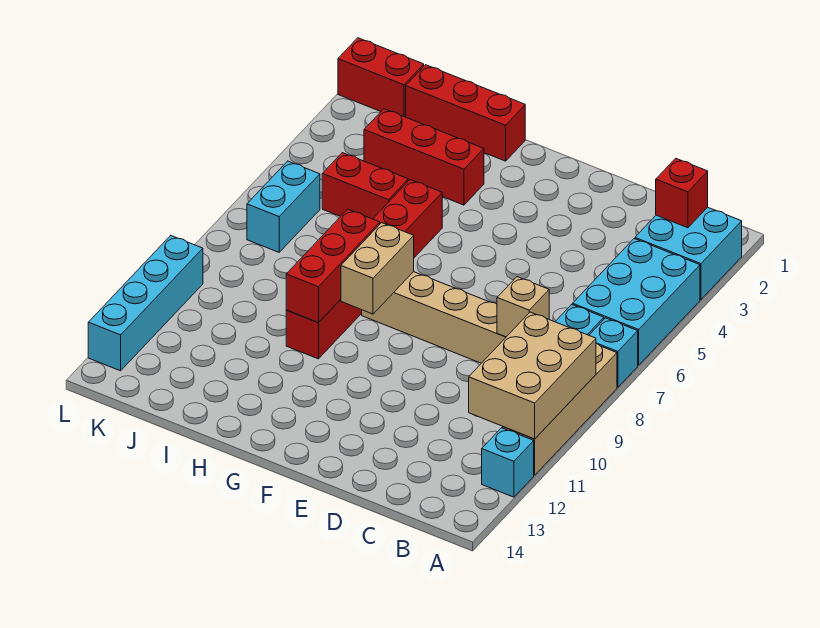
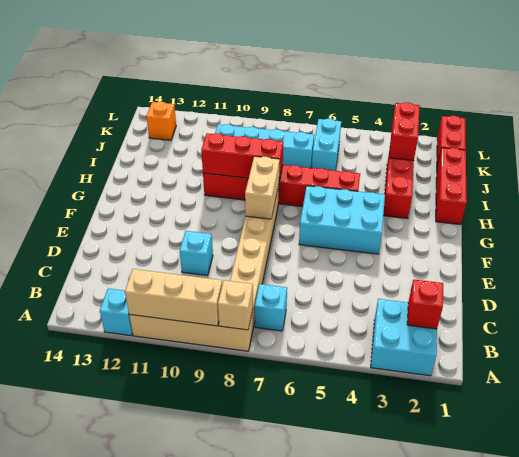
cyan 2x3 brick [573,239,700,365] -> cyan 2x3 brick moved to [299,186,385,254]
cyan 1x1 brick [589,318,638,387] -> cyan 1x1 brick moved to [180,231,213,275]
tan 2x3 brick [469,312,596,439] -> tan 1x3 brick [125,269,222,326]
tan 1x1 brick [497,277,549,337] -> tan 1x1 brick moved to [218,280,253,330]
tan 1x2 brick [341,223,414,314] -> tan 1x2 brick turned to [245,156,280,219]
red 1x2 brick [322,153,408,219] -> red 1x2 brick moved to [389,103,420,161]
cyan 1x2 brick [247,161,320,252] -> cyan 1x2 brick turned to [312,119,341,171]
none -> orange 1x1 brick [146,102,176,140]
cyan 1x4 brick [88,236,203,371] -> cyan 1x4 brick moved to [215,124,314,168]

